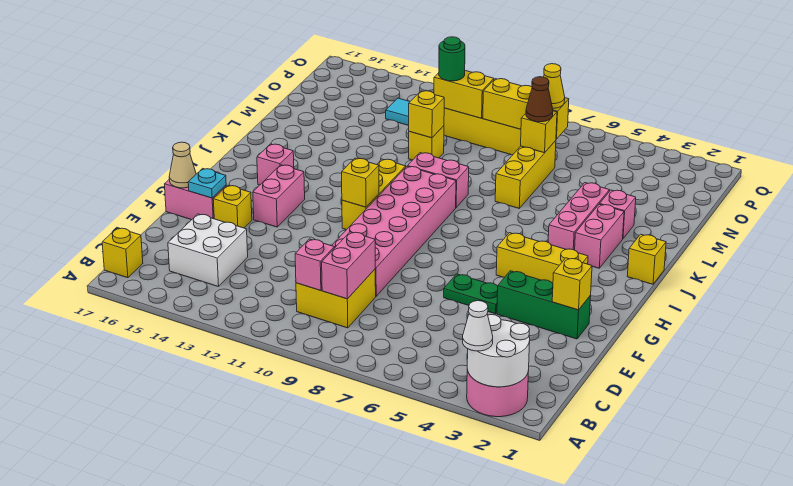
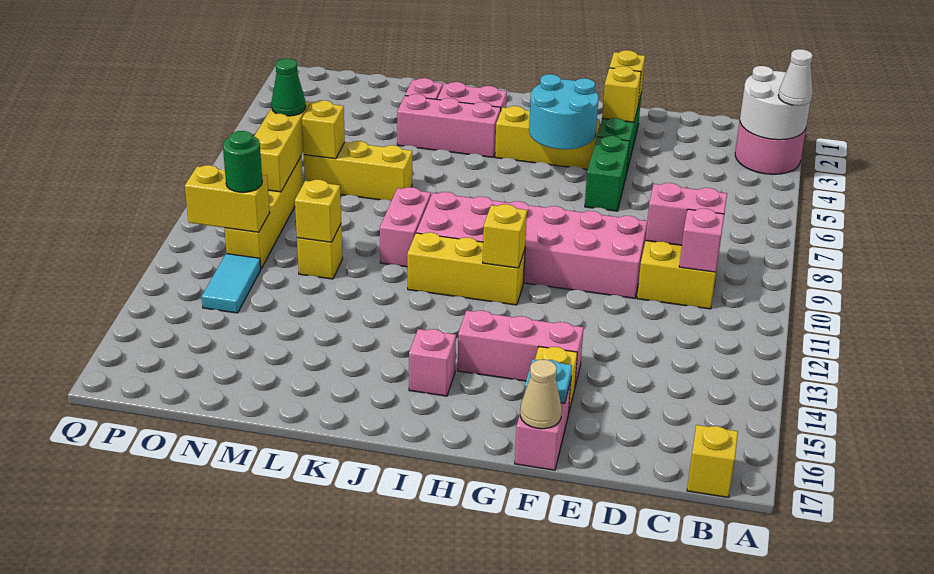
white 2x2 brick [168,214,248,287] -> none
green 1x2 plate [444,274,498,314] -> green 1x2 brick [585,136,629,211]
none -> cyan 2x2 round brick [529,74,599,149]
pink 1x2 brick [253,165,305,227] -> pink 1x3 brick [458,311,584,386]
yellow 1x3 brick [496,233,588,284] -> yellow 1x3 brick turned to [495,106,600,169]
yellow 1x1 brick [627,234,666,284] -> yellow 1x1 brick moved to [602,66,641,122]
brown 1x1 cone [526,77,553,122] -> none
yellow 1x1 cone [544,64,565,108] -> green 1x1 cone [271,59,306,116]
yellow 1x2 brick [434,71,494,118] -> yellow 1x2 brick turned to [185,165,270,232]

